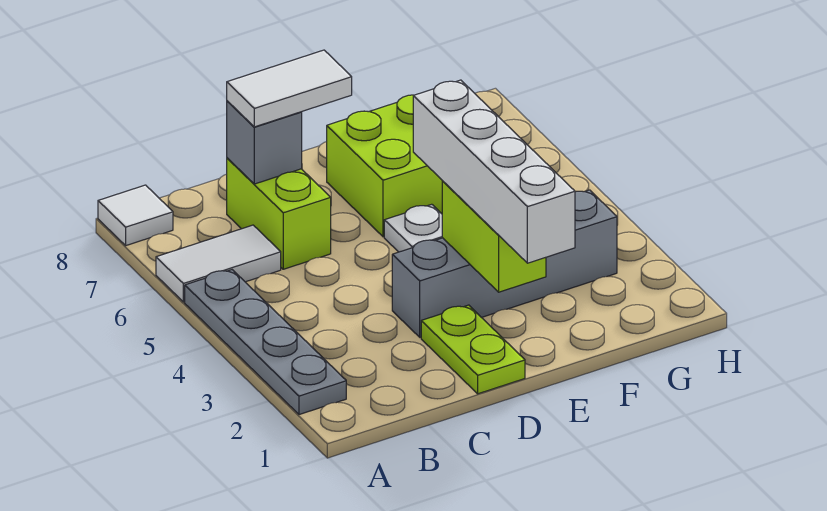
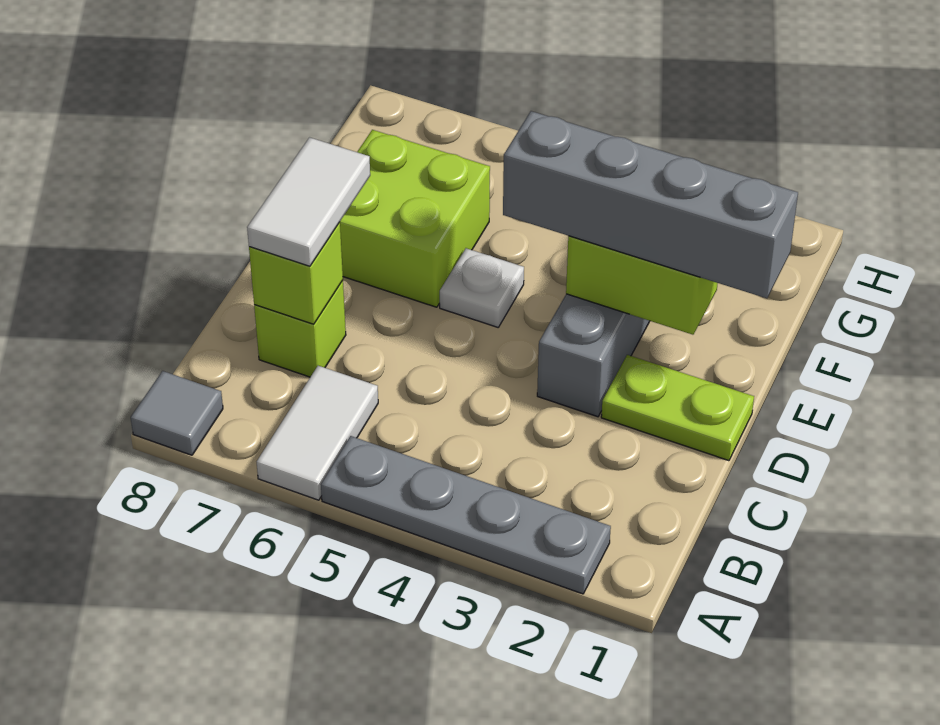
white 1x1 tile [98,185,173,245] -> grey 1x1 tile [131,371,223,455]
lime 1x2 brick [227,158,331,269] -> lime 1x1 brick [254,281,346,377]
grey 1x1 brick [227,101,302,184] -> lime 1x1 brick [249,222,343,324]
white 1x4 brick [413,80,575,263] -> grey 1x4 brick [503,111,798,298]

